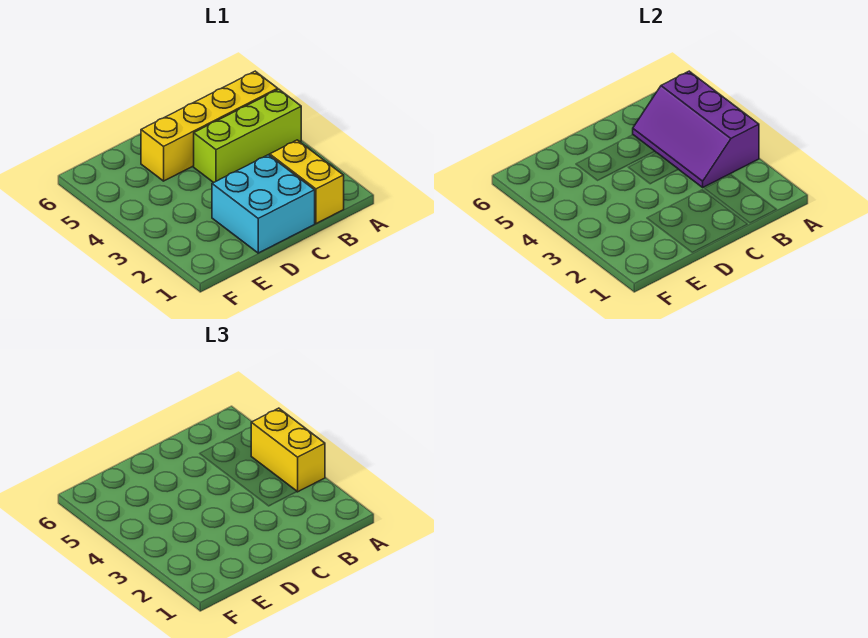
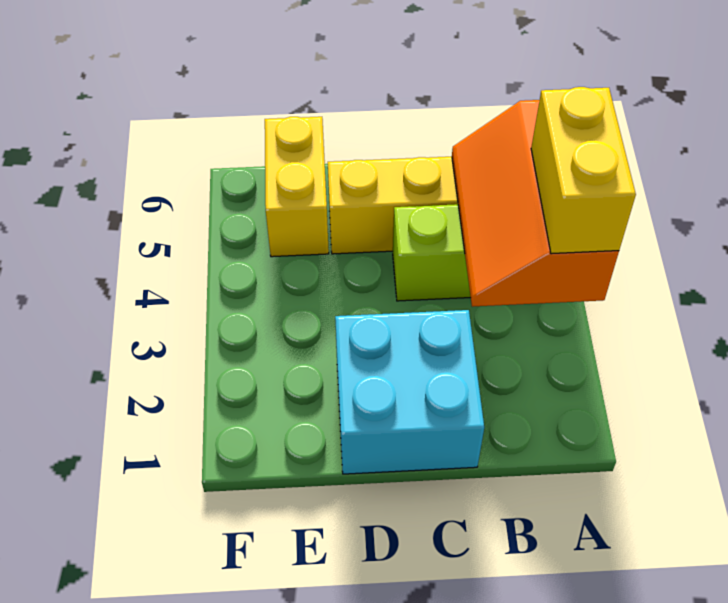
purple 2x3 slope [633,71,759,187] -> orange 2x3 slope [452,100,619,307]
yellow 1x2 brick [270,140,344,224] -> yellow 1x2 brick moved to [265,117,329,257]

